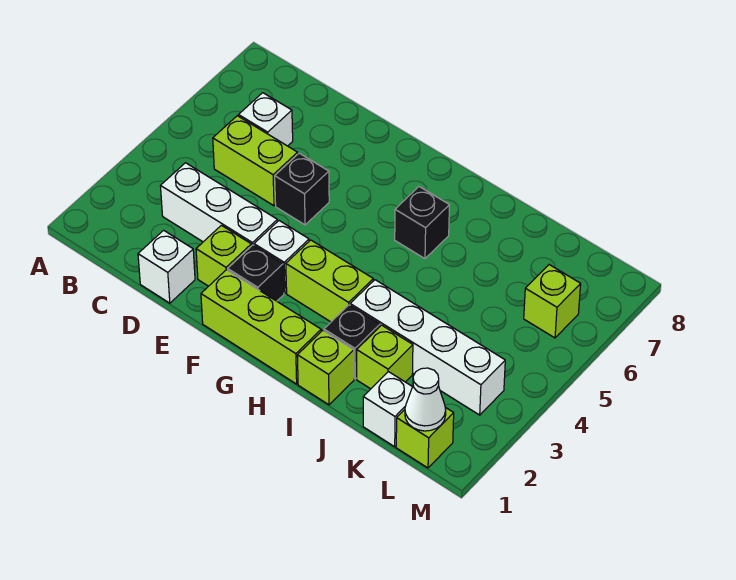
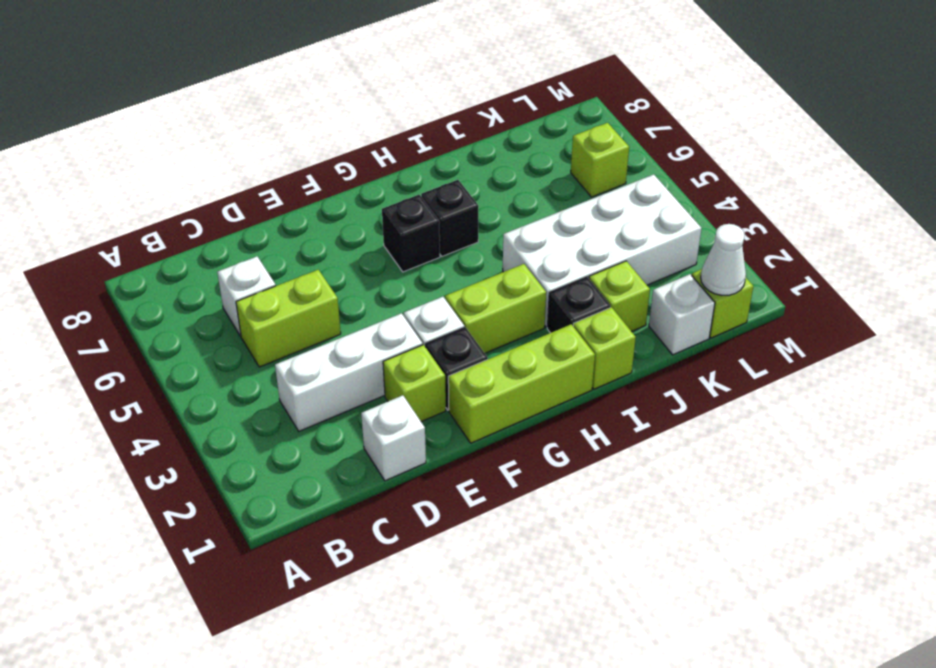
black 1x1 brick [275,153,329,225] -> black 1x1 brick moved to [382,195,440,272]
white 1x4 brick [350,280,505,415] -> white 2x4 brick [503,174,702,327]

